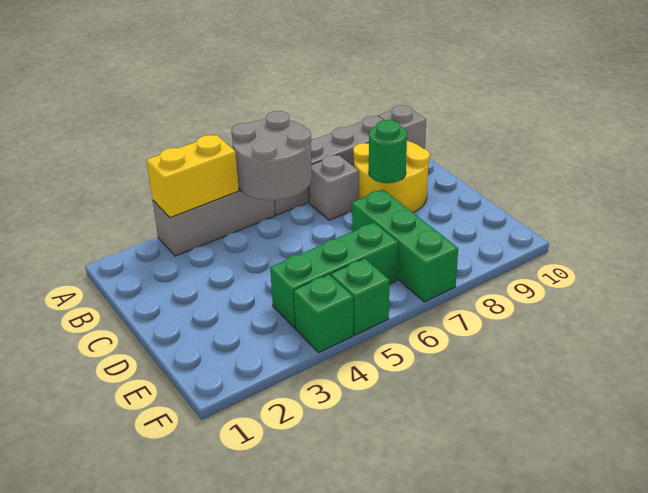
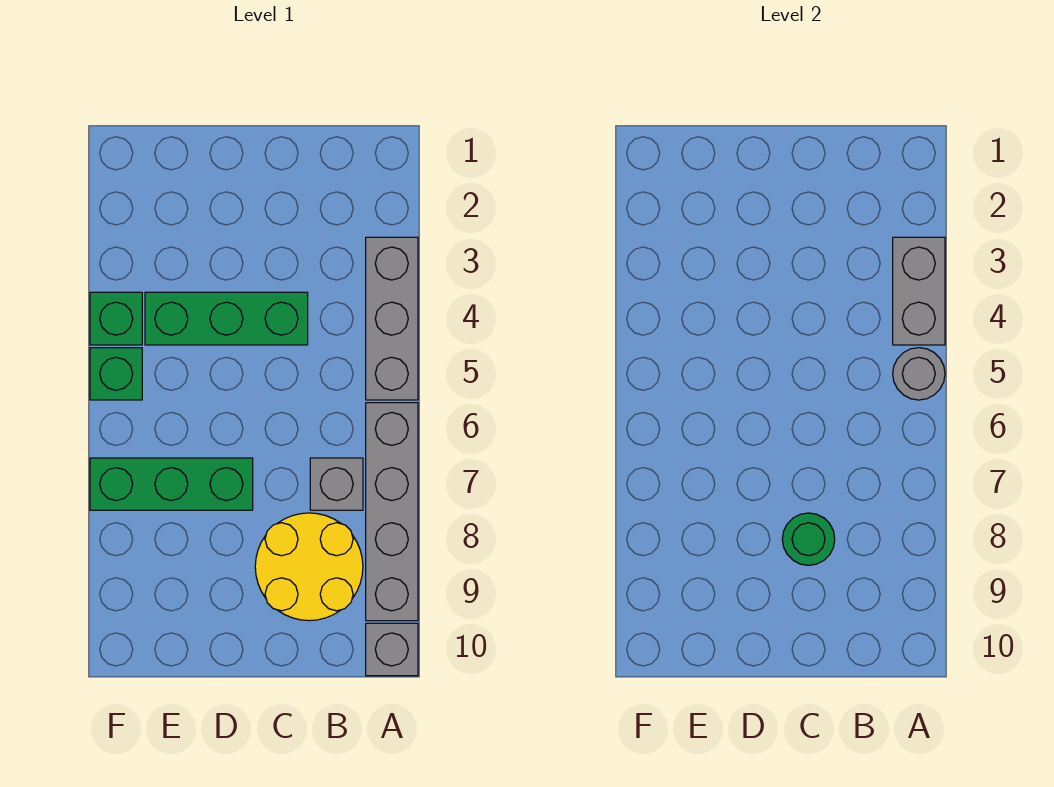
yellow 1x2 brick [147,135,239,218] -> grey 1x2 brick [893,237,945,345]
grey 2x2 round brick [231,111,312,200] -> grey 1x1 round brick [893,348,945,400]
green 1x3 brick [270,223,398,328] -> green 1x3 brick turned to [145,292,308,345]

